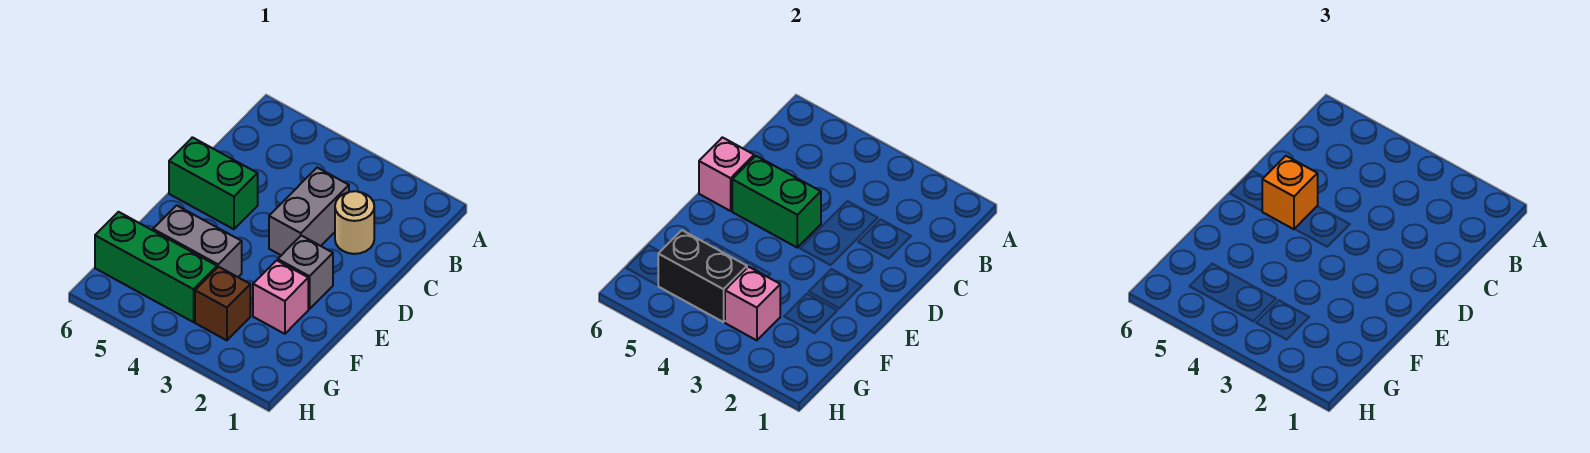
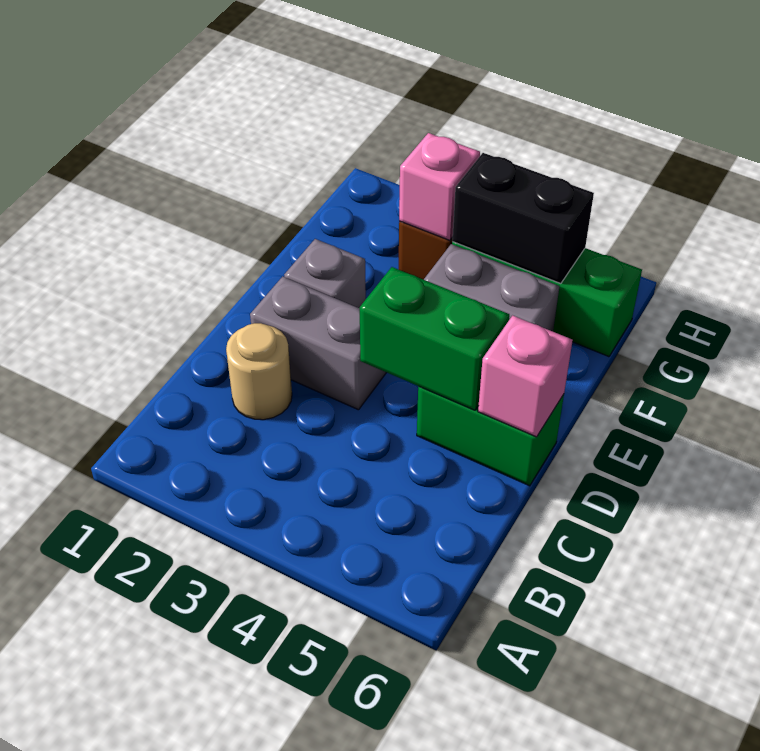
grey 1x2 brick [269,168,349,255] -> grey 1x2 brick turned to [250,276,387,410]
orange 1x1 brick [1262,156,1318,229] -> none
pink 1x1 brick [253,260,308,334] -> none

